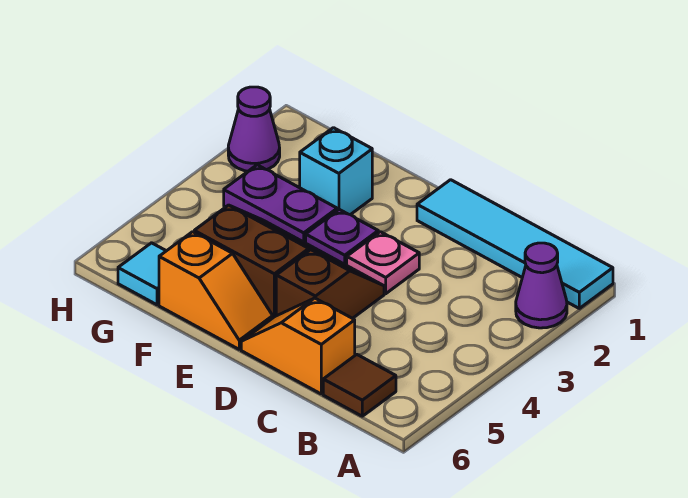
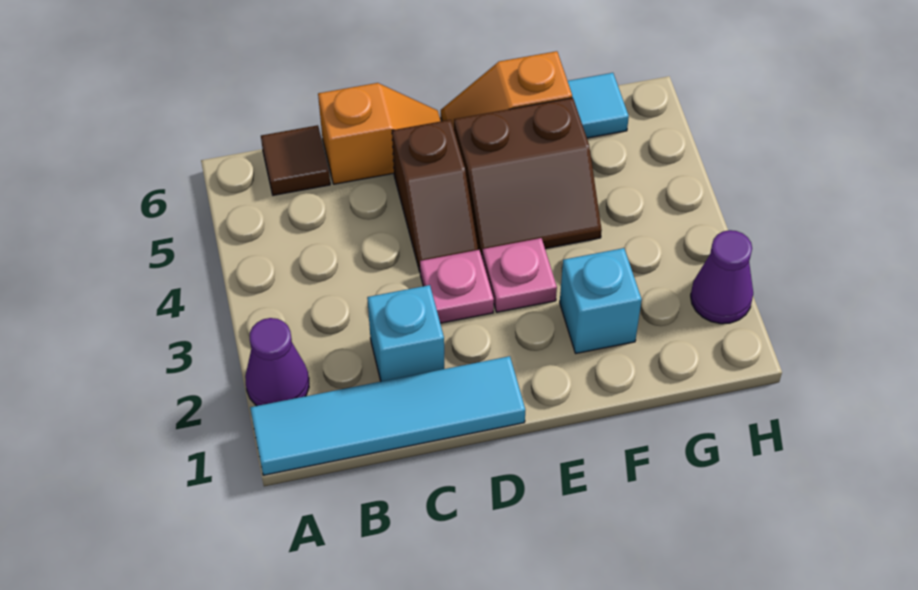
none -> cyan 1x1 brick [367,285,444,381]
purple 1x1 plate [306,209,378,265] -> pink 1x1 plate [482,238,557,312]
purple 1x2 plate [224,165,337,243] -> none

